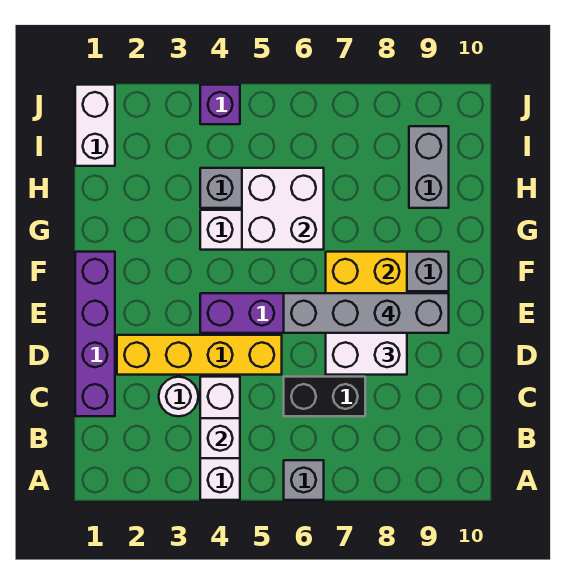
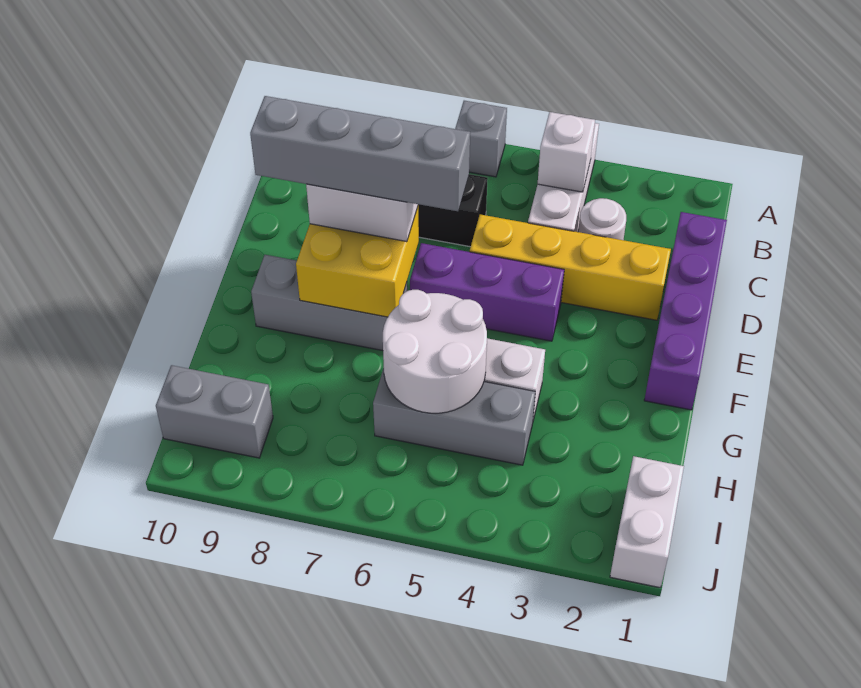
white 2x2 brick [242,168,324,250] -> white 2x2 round brick [383,290,487,413]
grey 1x2 brick [409,126,449,208] -> grey 1x2 brick turned to [156,365,273,458]
purple 1x1 brick [200,85,240,124] -> none

